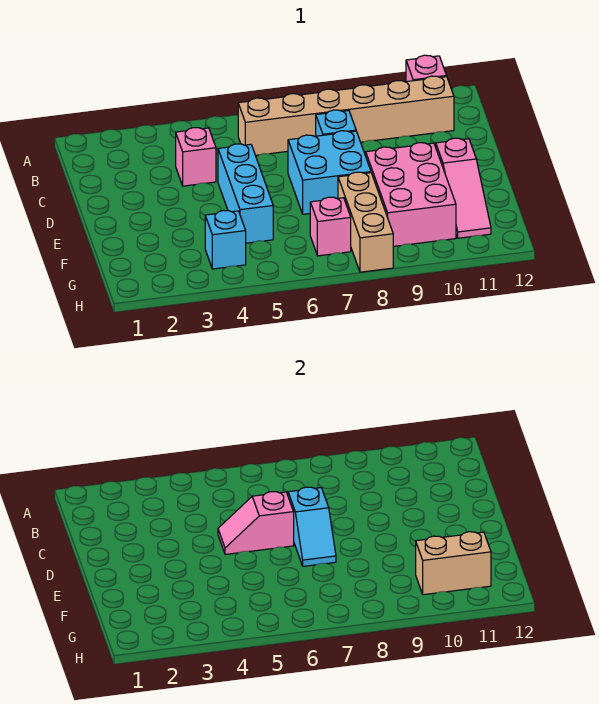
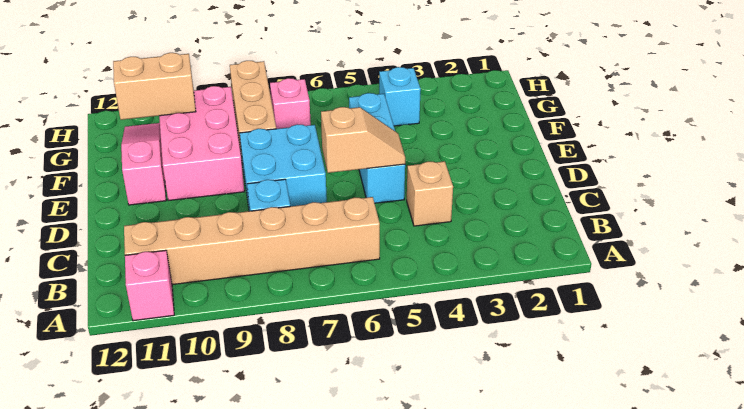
pink 1x1 brick [176,128,216,186] -> tan 1x1 brick [407,161,453,226]
pink 1x2 slope [218,492,294,554] -> tan 1x2 slope [321,107,405,173]
cyan 1x2 slope [288,487,336,566] -> none

